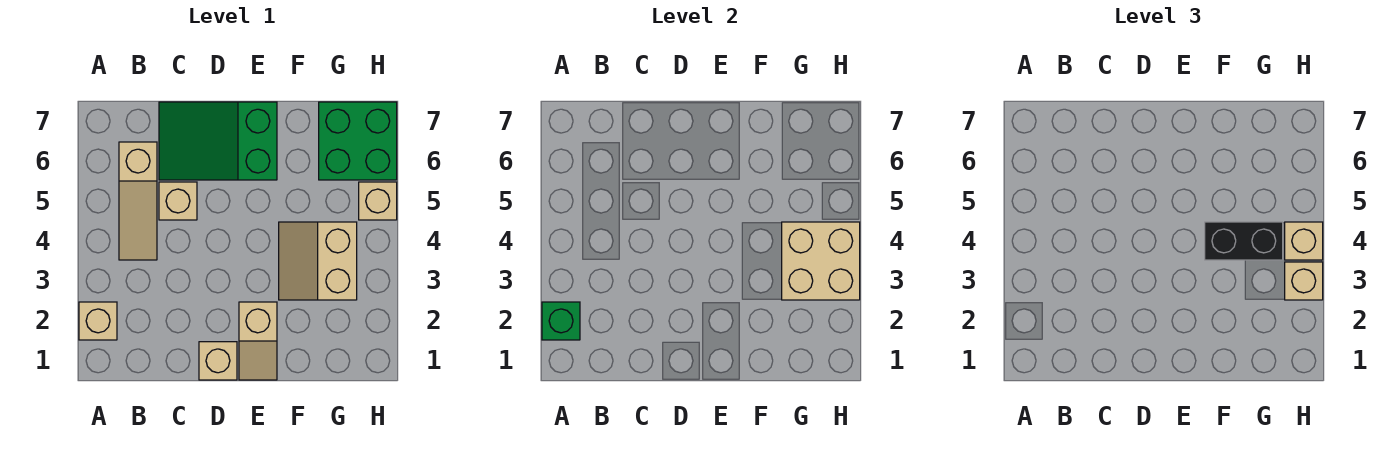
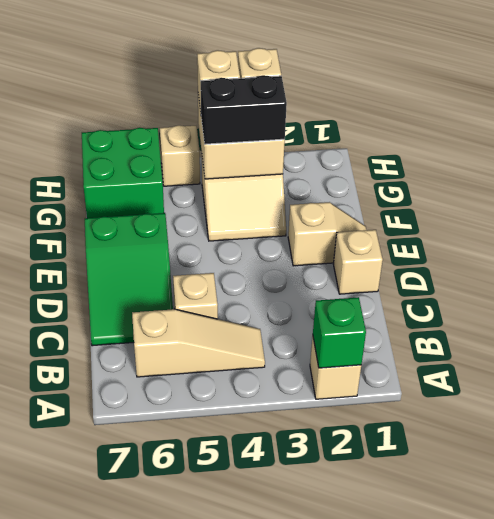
black 1x2 brick [1205,222,1283,260] -> black 1x2 brick turned to [201,75,287,144]

